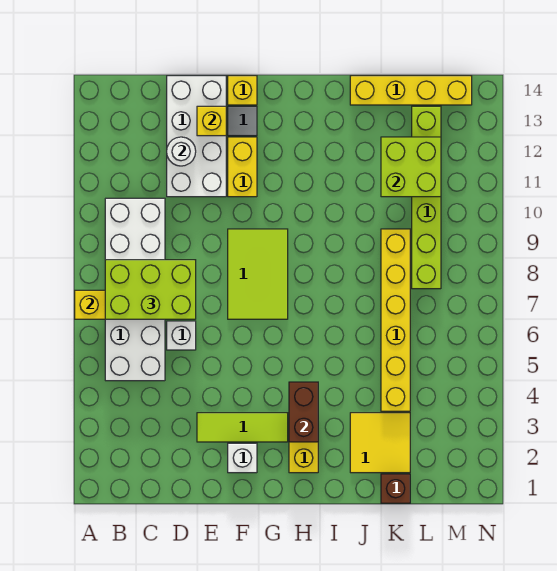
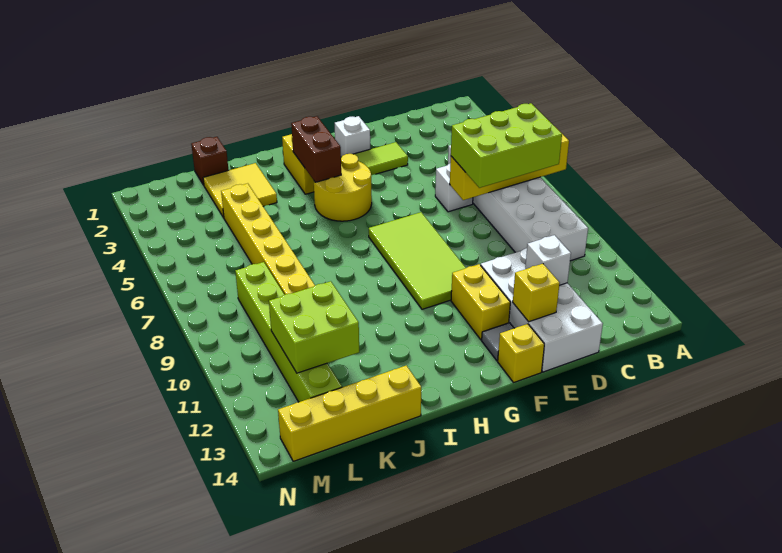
white 1x1 round brick [167,137,196,166] -> white 1x1 brick [525,235,571,285]
lime 2x3 tile [228,229,288,319] -> lime 2x4 tile [369,212,466,309]
none -> yellow 2x2 round brick [314,154,372,221]

